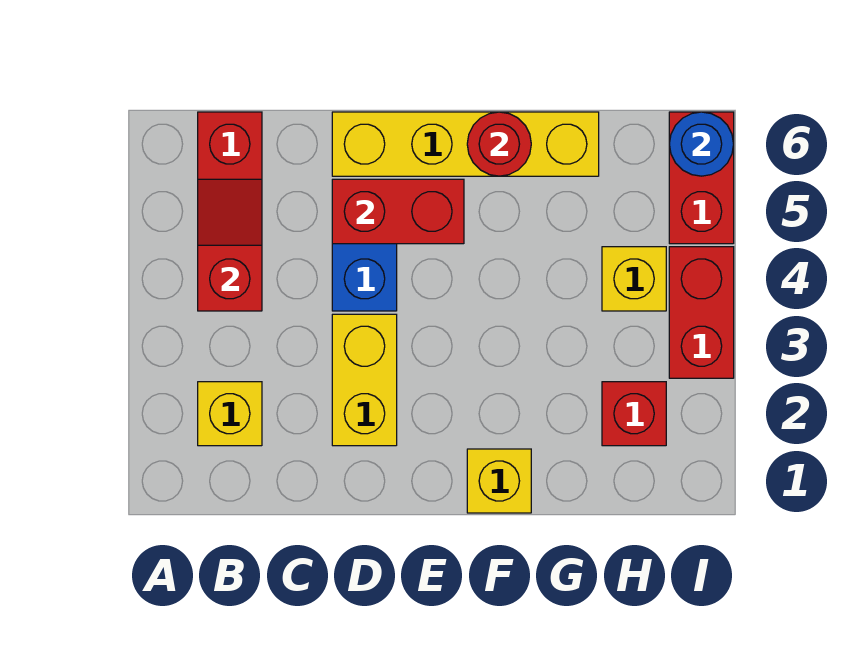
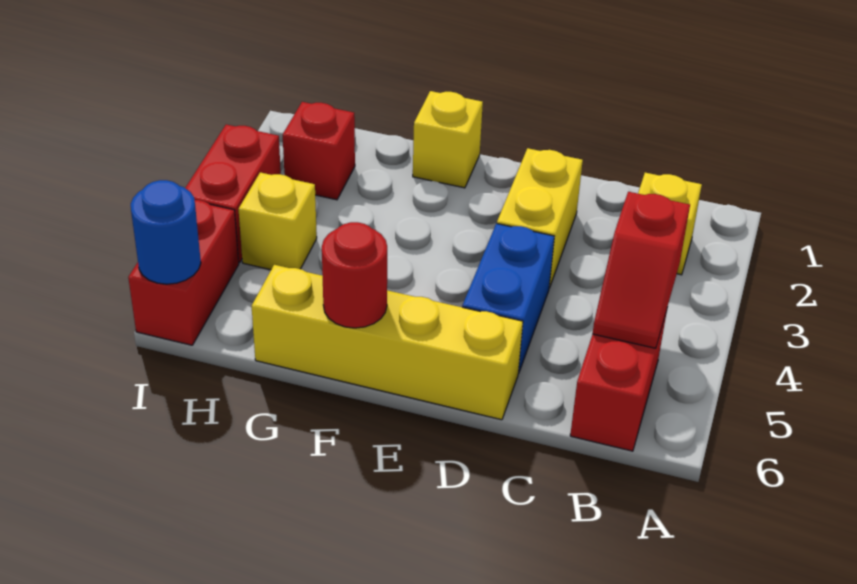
red 1x2 brick [332,179,464,244] -> none

